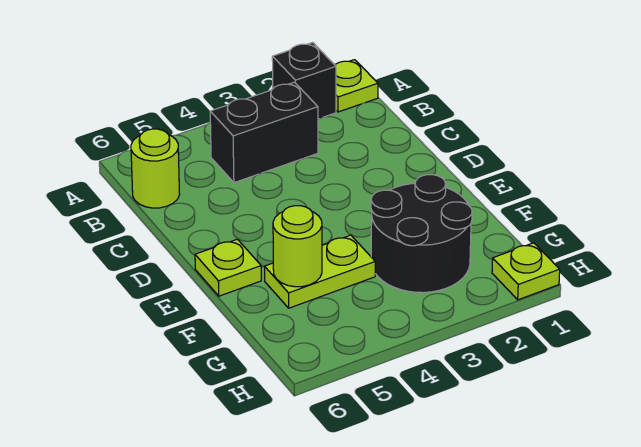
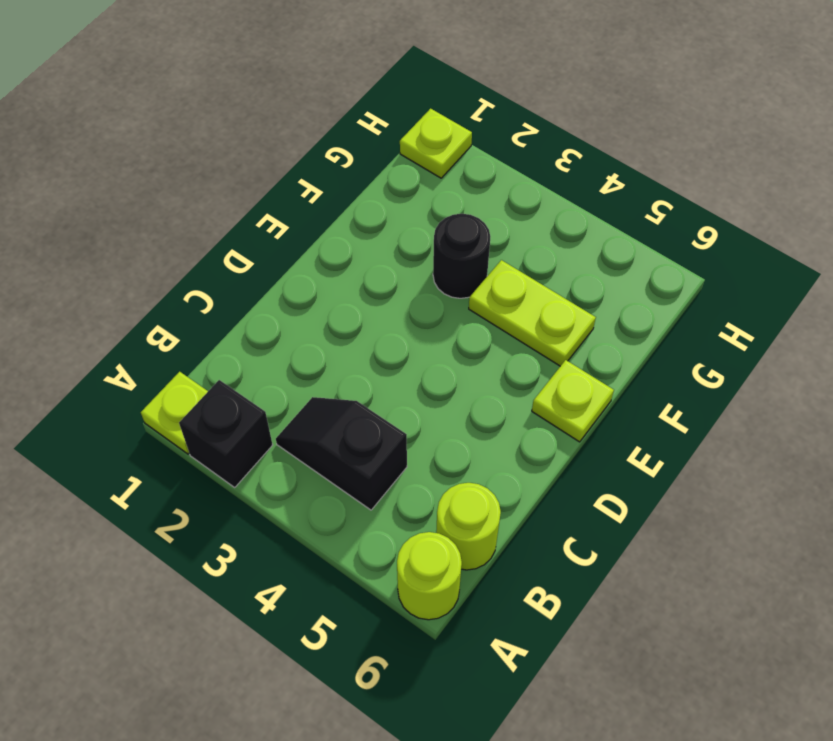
black 1x2 brick [210,82,318,183] -> black 1x2 slope [276,397,407,510]
black 2x2 round brick [371,175,472,293] -> black 1x1 round brick [433,214,490,298]
lime 1x1 round brick [273,206,322,287] -> lime 1x1 round brick moved to [397,532,462,620]

